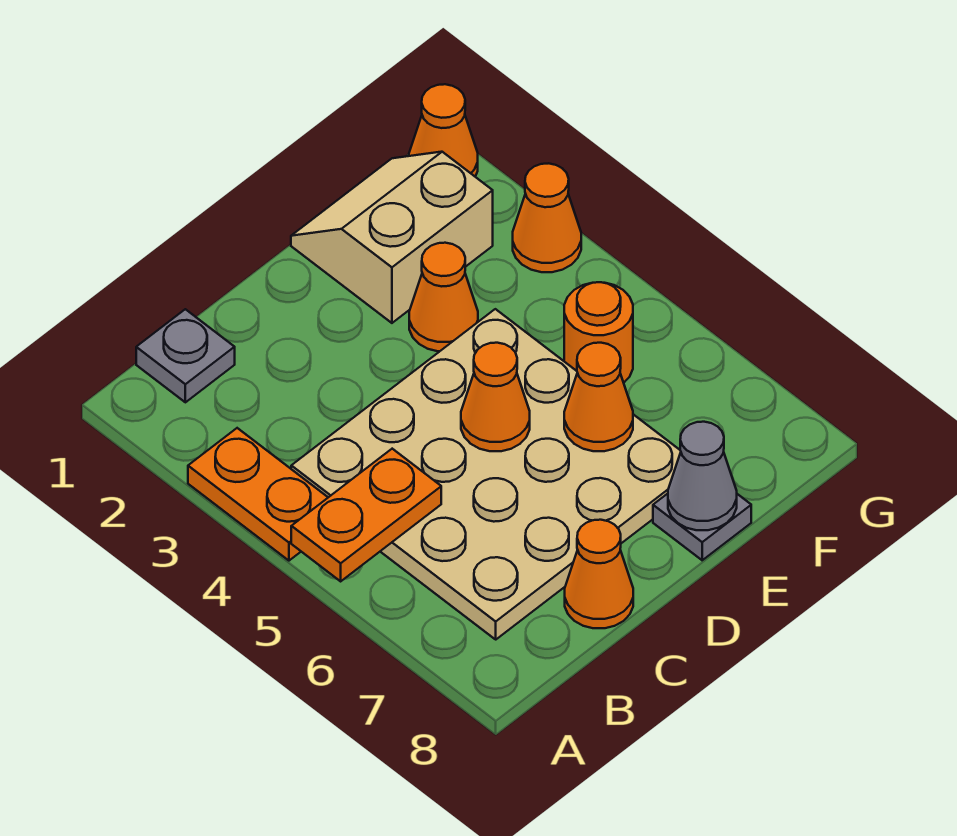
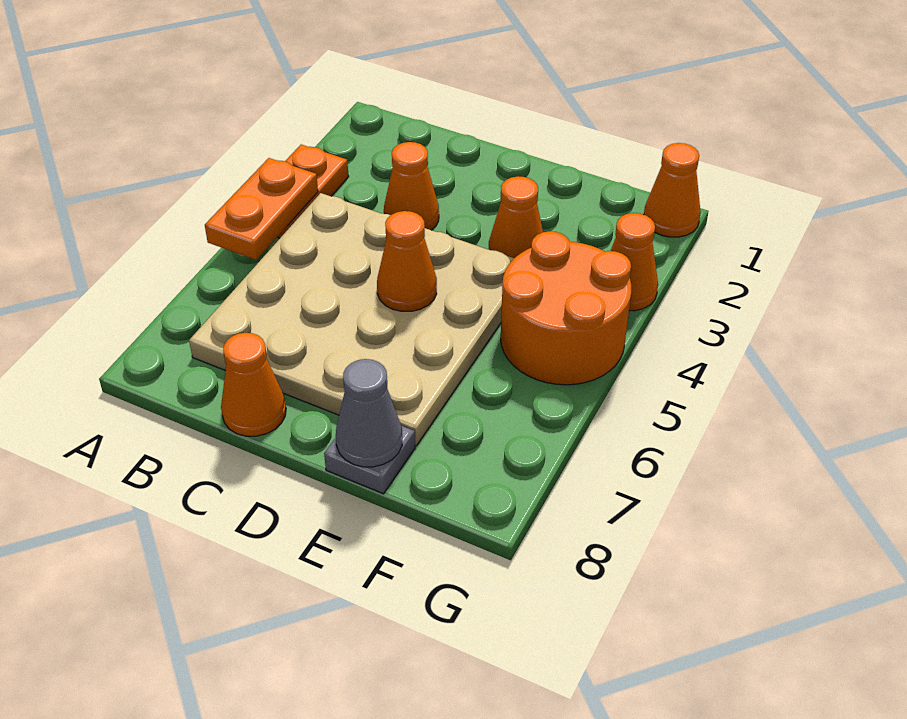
orange 1x2 plate [291,449,441,581] -> orange 1x2 plate turned to [205,158,318,260]
grey 1x1 plate [136,309,235,402] -> none
tan 2x2 slope [291,152,493,323] -> none
orange 1x1 cone [564,343,633,451] -> orange 1x1 cone moved to [384,142,439,230]
orange 1x1 round brick [564,282,633,383] -> orange 2x2 round brick [501,231,631,385]

